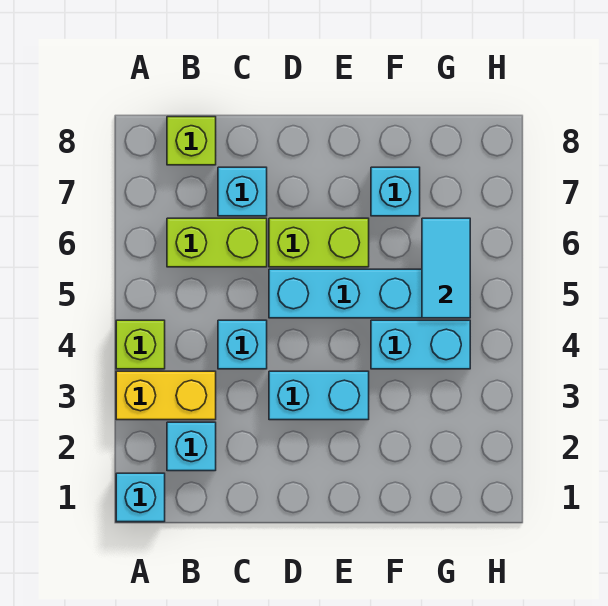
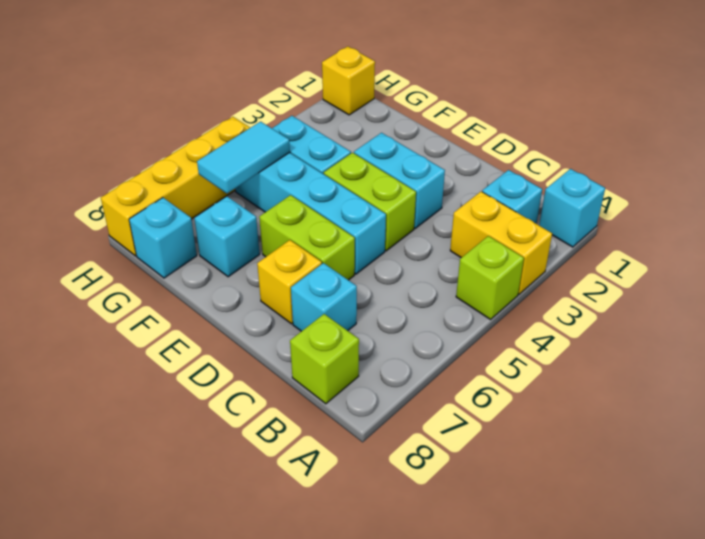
lime 1x2 brick [167,218,267,267] -> lime 1x2 brick moved to [324,153,416,251]
cyan 1x1 brick [218,320,267,369] -> cyan 1x1 brick moved to [129,198,197,278]
none -> yellow 1x1 brick [257,240,322,324]
none -> yellow 1x1 brick [322,46,375,115]
none -> yellow 1x4 brick [101,117,250,256]

